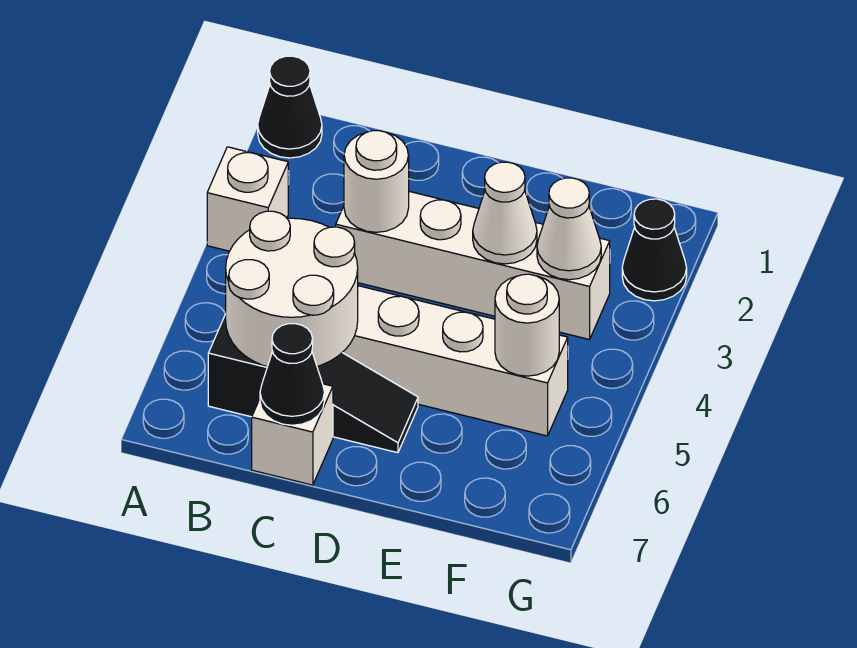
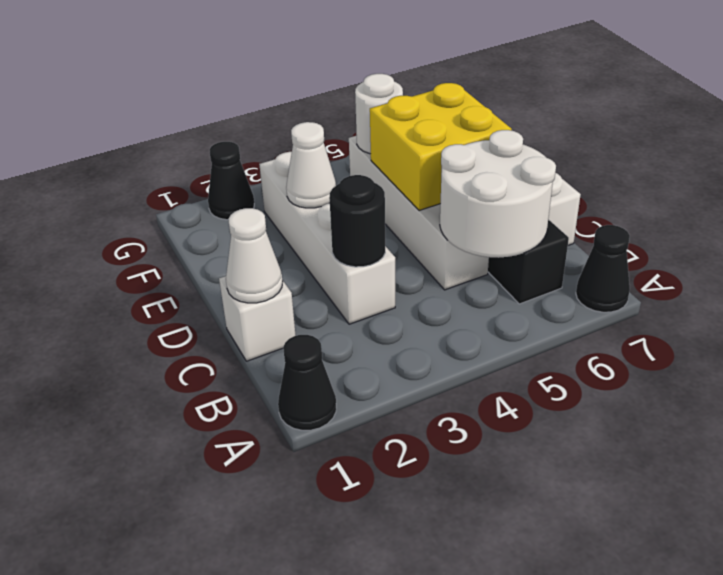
white 1x1 brick [207,147,288,251] -> white 1x1 brick moved to [219,276,296,361]
white 1x1 round brick [344,131,409,232] -> black 1x1 round brick [329,175,385,267]
black 1x1 cone [260,324,324,425] -> black 1x1 cone moved to [576,225,630,312]
none -> yellow 2x2 brick [370,83,512,211]
white 1x1 cone [537,178,601,280] -> white 1x1 cone moved to [226,208,283,303]

